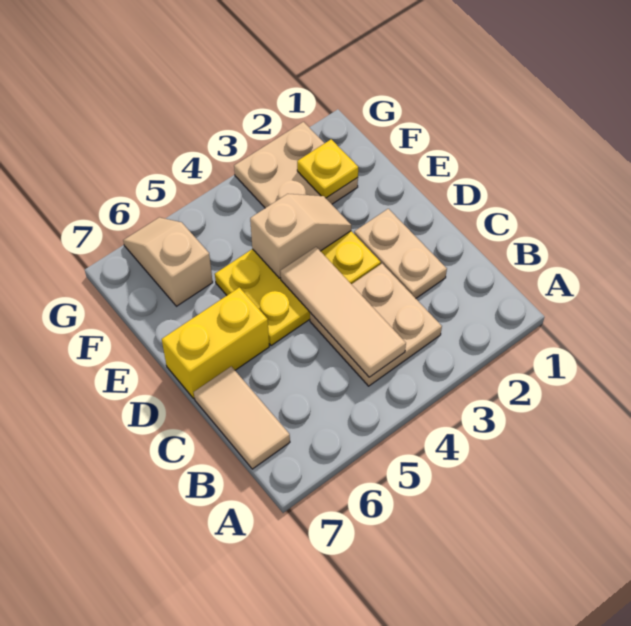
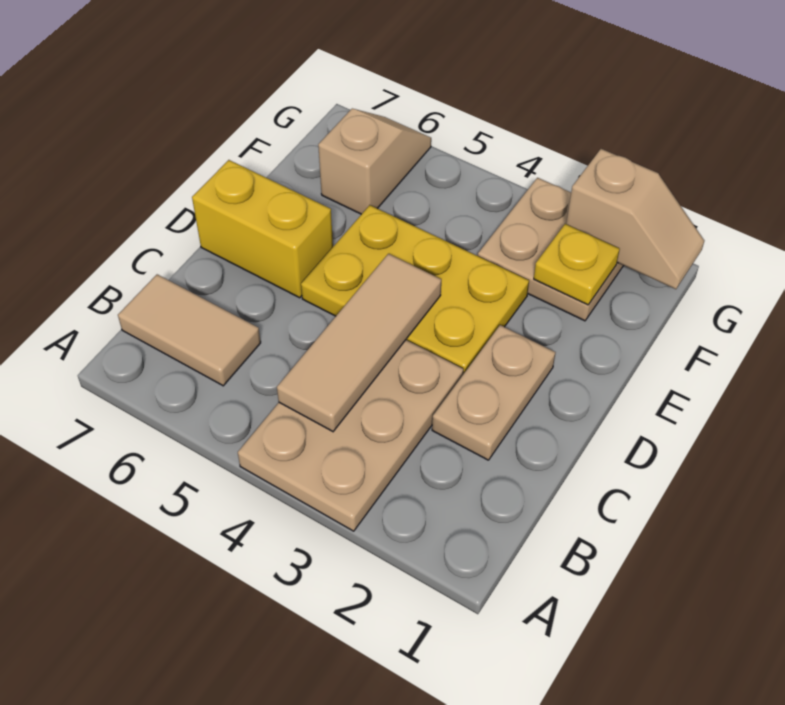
tan 2x2 plate [310,264,442,386] -> tan 2x3 plate [238,340,464,531]
tan 1x2 tile [194,366,290,469] -> tan 1x2 tile turned to [118,274,261,386]
tan 1x2 slope [250,194,351,278] -> tan 1x2 slope moved to [566,149,704,289]

